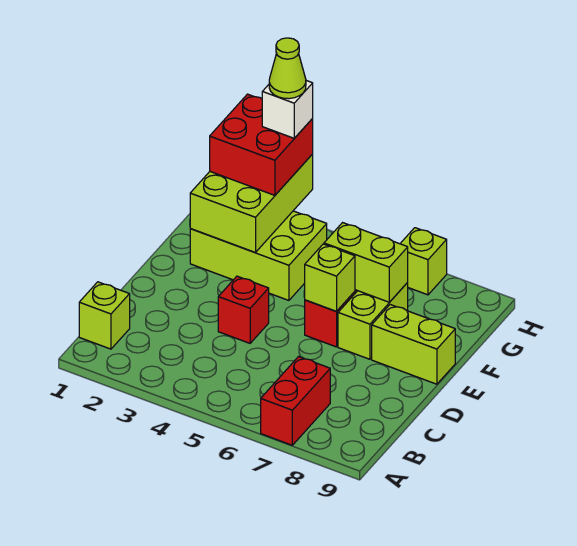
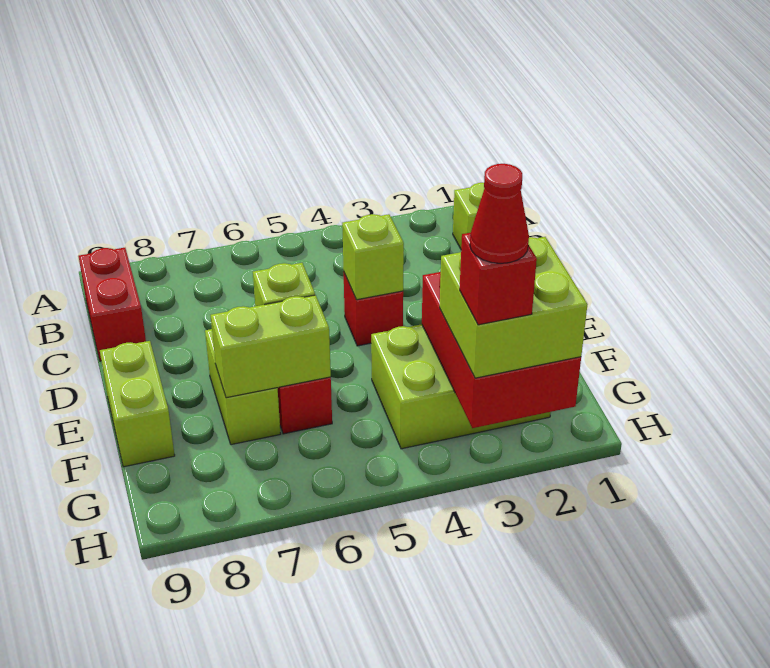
red 1x2 brick [261,357,330,445] -> red 1x2 brick moved to [78,248,146,361]
lime 1x2 brick [372,305,455,384] -> lime 1x2 brick turned to [100,341,175,467]
lime 2x3 brick [190,154,313,253] -> red 2x3 brick [422,272,581,428]
red 2x2 brick [210,94,313,195] -> lime 2x2 brick [440,237,588,378]
white 1x1 brick [262,81,313,138] -> red 1x1 brick [460,233,537,325]
lime 1x1 cone [269,38,306,99] -> red 1x1 cone [470,164,529,263]
lime 1x1 brick [400,228,447,295] -> lime 1x1 brick moved to [342,214,404,300]

